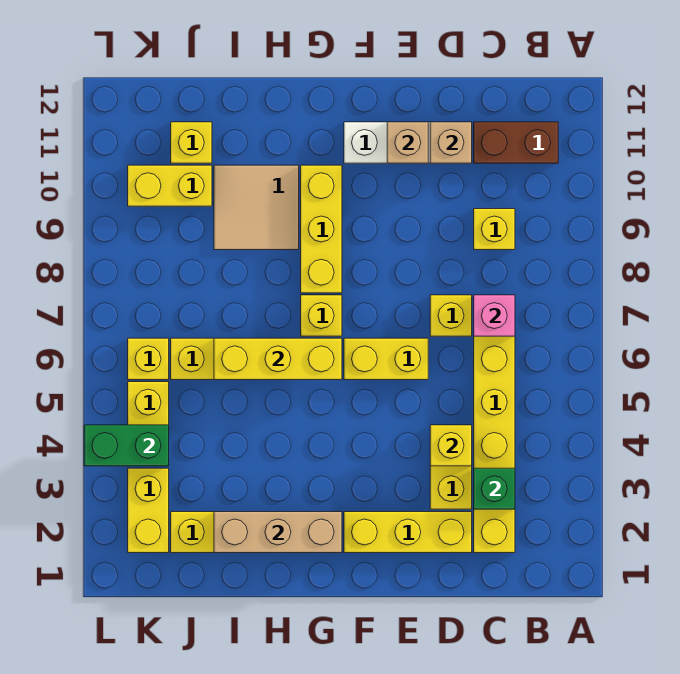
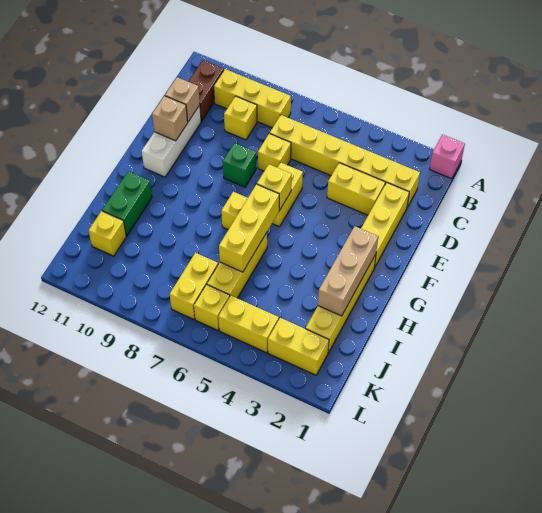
green 1x1 brick [474,468,515,509] -> green 1x1 brick moved to [223,143,256,187]
pink 1x1 brick [474,295,515,336] -> pink 1x1 brick moved to [430,135,465,179]
yellow 1x1 brick [430,425,472,466] -> yellow 1x1 brick moved to [257,164,292,210]
yellow 1x3 brick [301,165,342,293] -> yellow 1x3 brick moved to [214,69,291,128]
tan 2x2 tile [214,165,299,250] -> none
yellow 1x2 brick [128,165,212,206] -> yellow 1x2 brick moved to [170,253,218,319]
green 1x2 brick [84,425,169,466] -> green 1x2 brick moved to [102,171,152,236]

